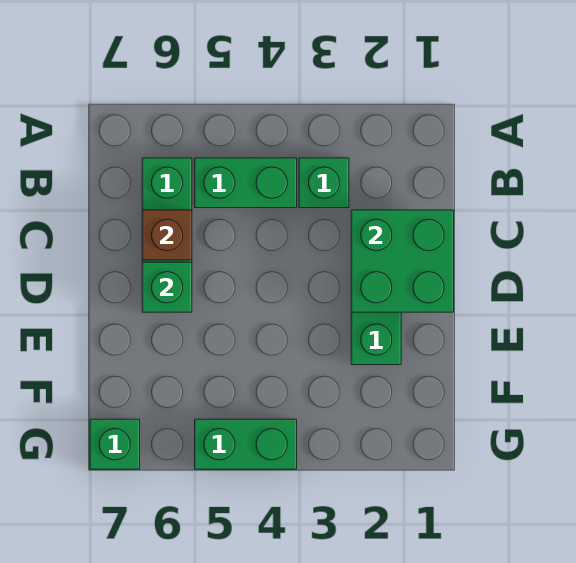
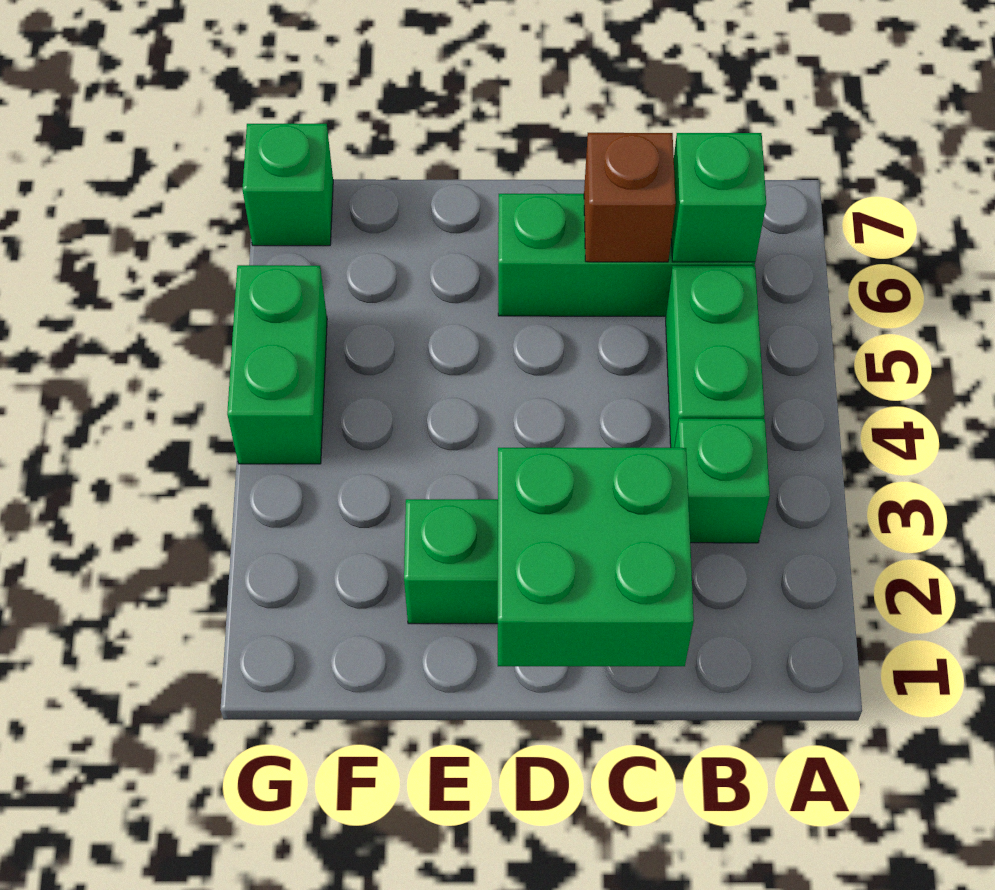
green 1x1 brick [142,262,192,312] -> green 1x1 brick moved to [671,133,766,262]

